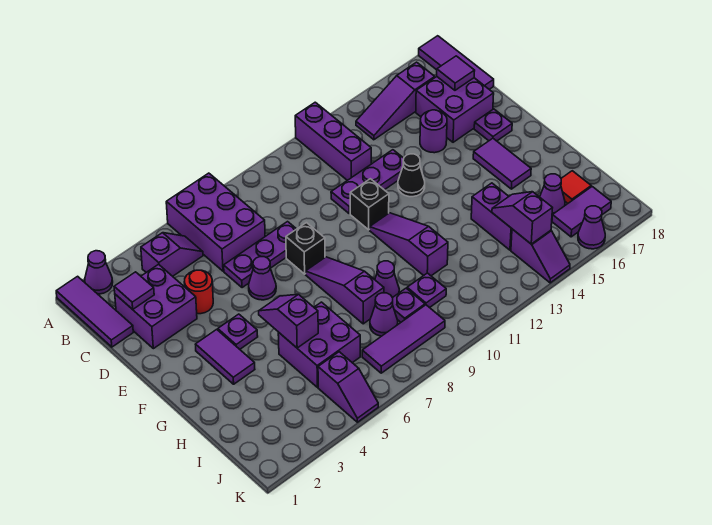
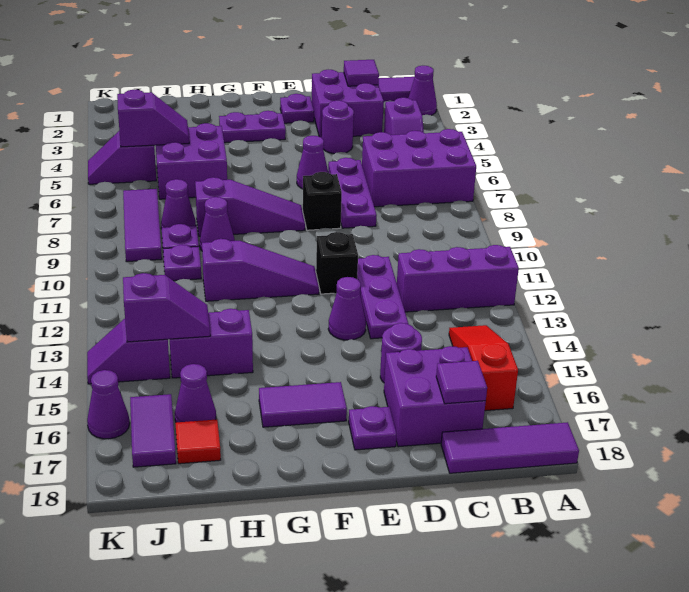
purple 1x3 slope [356,62,435,140] -> red 1x3 slope [449,325,518,411]
red 1x1 round brick [184,270,213,314] -> purple 1x1 round brick [322,101,354,154]
black 1x1 cone [398,154,425,197] -> purple 1x1 cone [328,277,366,340]
purple 1x2 tile [195,329,255,384] -> purple 1x2 plate [219,111,286,143]
purple 1x1 plate [218,314,258,349] -> purple 1x1 plate moved to [280,94,314,123]
purple 1x2 slope [259,294,318,348] -> purple 1x2 slope moved to [117,90,189,147]

